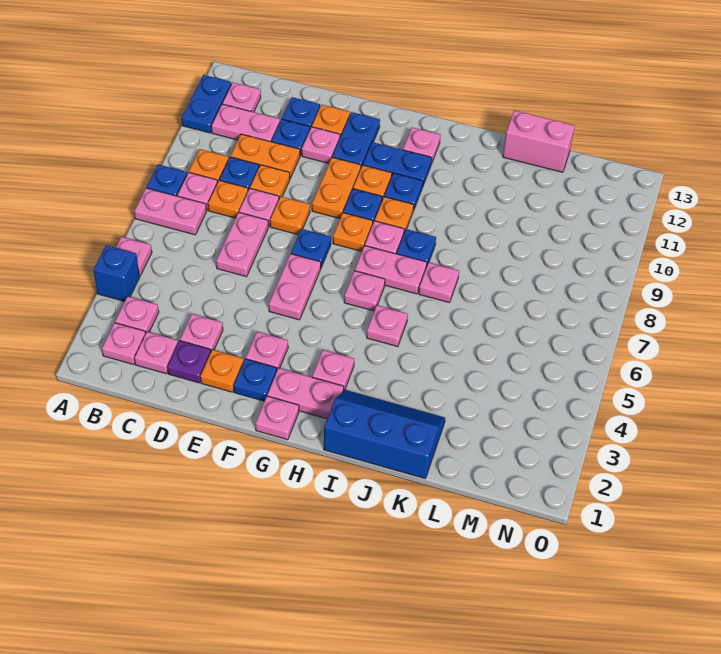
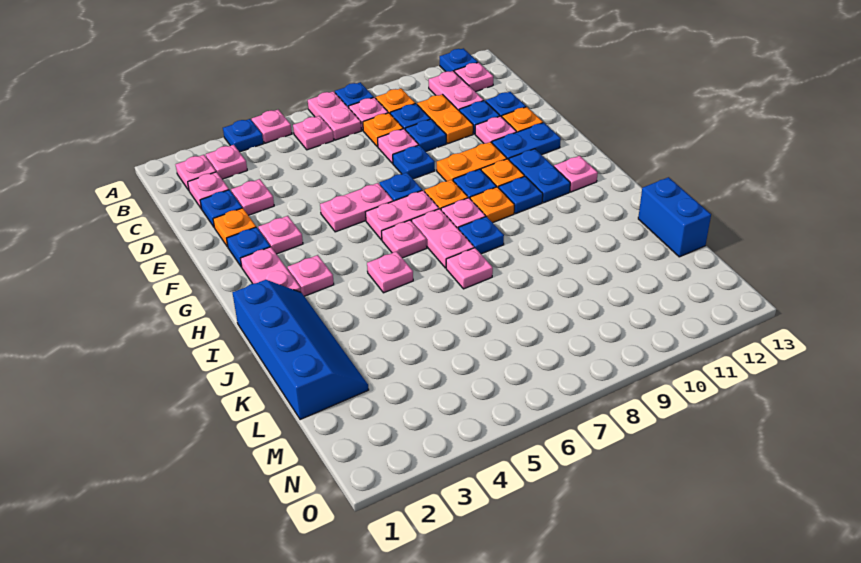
blue 1x1 brick [94,245,140,301] -> blue 1x1 plate [223,119,264,152]
blue 1x2 plate [182,75,231,133] -> blue 1x1 plate [440,48,478,72]
purple 1x1 plate [167,341,211,383] -> blue 1x1 plate [200,190,242,227]
pink 1x2 plate [216,213,268,277] -> pink 1x2 plate moved to [366,190,439,240]
orange 1x1 plate [250,165,290,198] -> blue 1x1 plate [405,119,446,152]
orange 1x1 plate [270,197,310,235] -> blue 1x1 plate [393,145,435,179]
pink 1x1 plate [255,396,299,440] -> pink 1x1 plate moved to [293,116,334,150]
blue 2x3 slope [324,390,445,478] -> blue 2x4 slope [232,280,369,420]
pink 1x2 brick [503,110,575,172] -> blue 1x2 brick [638,177,711,257]

